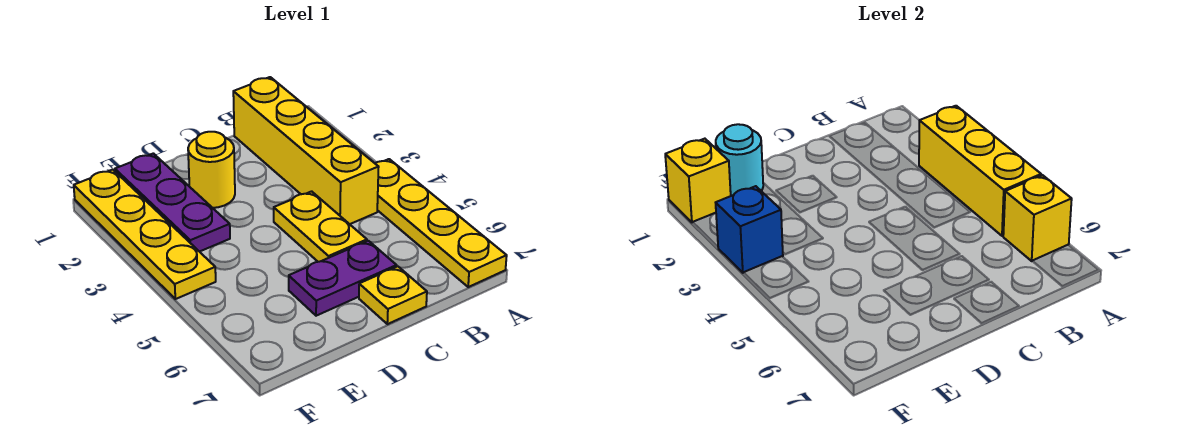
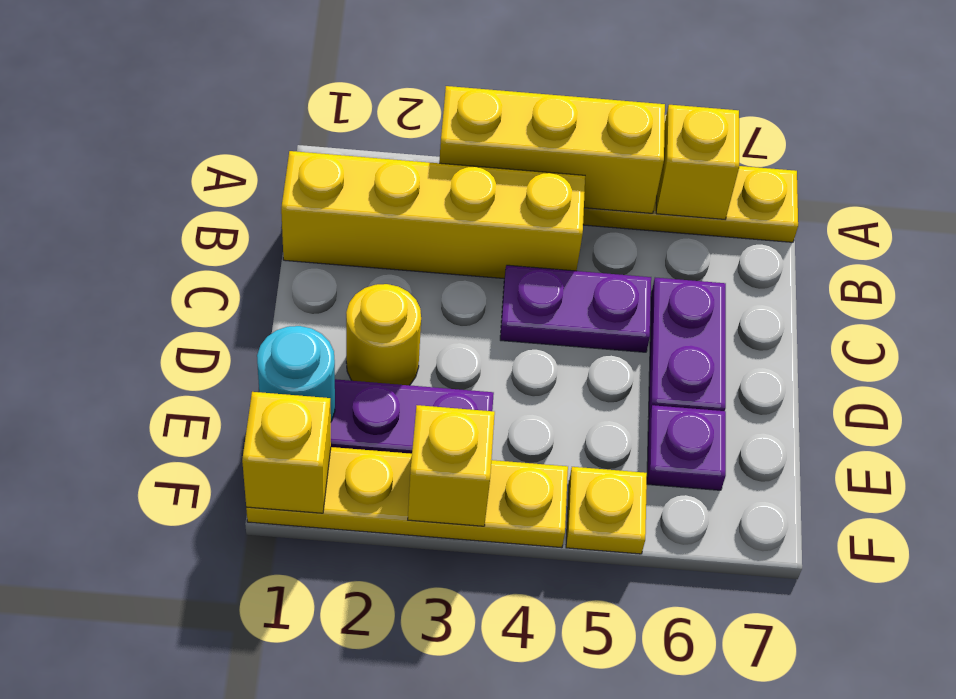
yellow 1x2 plate [274,191,367,262] -> purple 1x2 plate [500,265,651,352]
yellow 1x1 plate [359,266,427,324] -> yellow 1x1 plate moved to [566,467,647,554]
none -> purple 1x1 plate [647,405,726,490]
blue 1x1 brick [716,186,783,273] -> yellow 1x1 brick [408,405,495,526]

